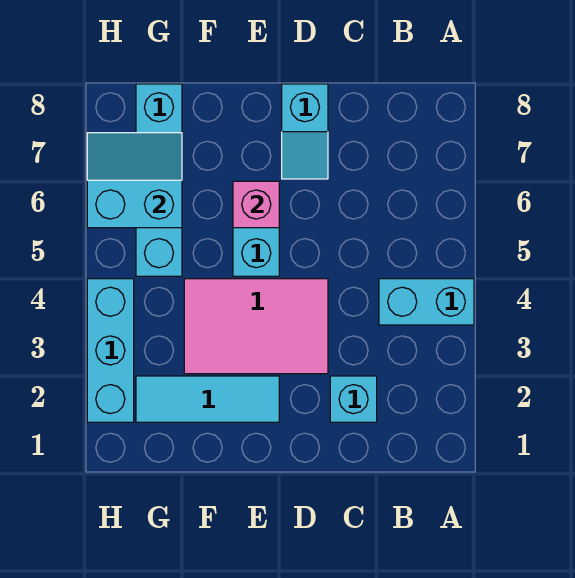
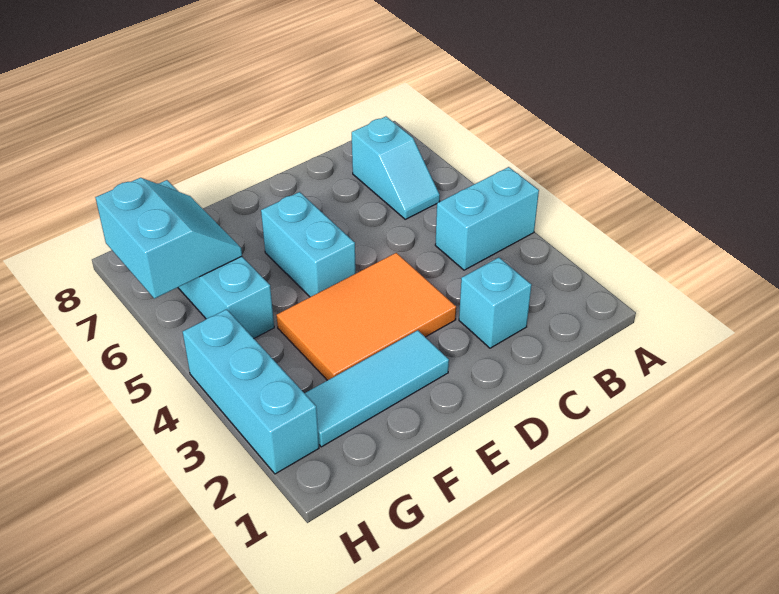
pink 2x3 tile [184,279,328,374] -> orange 2x3 tile [277,253,456,380]
cyan 1x2 slope [282,84,328,179] -> cyan 1x2 slope moved to [352,117,440,219]
pink 1x1 brick [233,181,279,228] -> none
cyan 2x2 slope [87,133,182,228] -> cyan 2x2 slope turned to [95,178,242,299]

